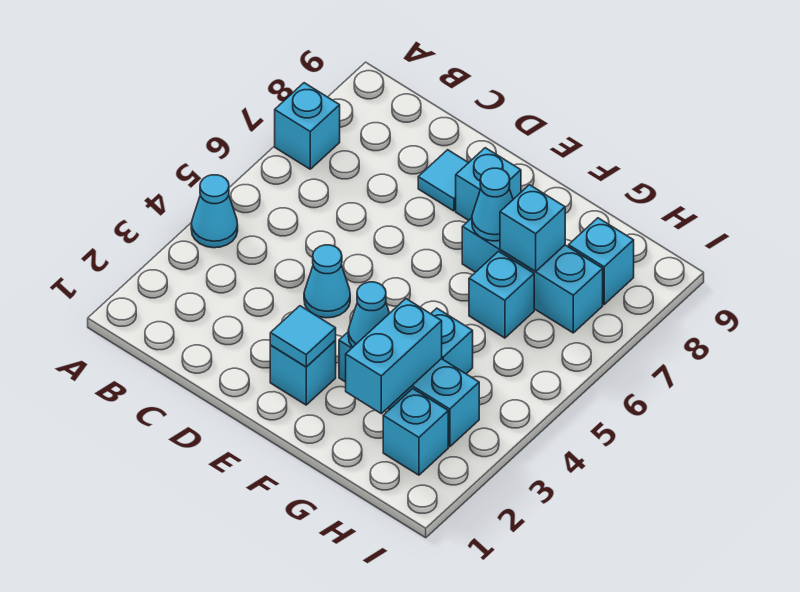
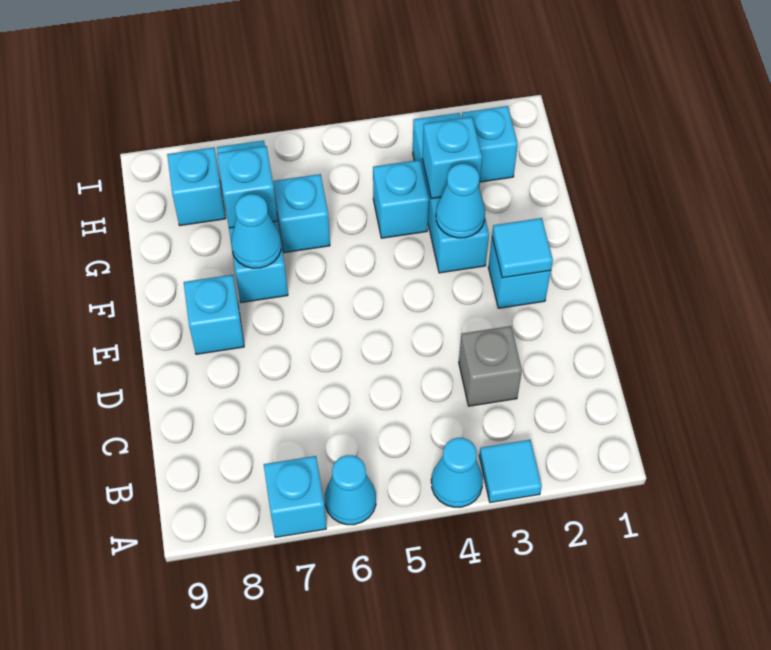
none -> grey 1x1 brick [459,326,522,406]
cyan 1x1 cone [304,245,350,318] -> cyan 1x1 cone moved to [325,455,376,525]
cyan 1x1 tile [418,150,468,211] -> cyan 1x1 tile moved to [479,440,542,503]
cyan 1x2 brick [346,299,442,414] -> cyan 1x1 brick [422,117,482,199]

